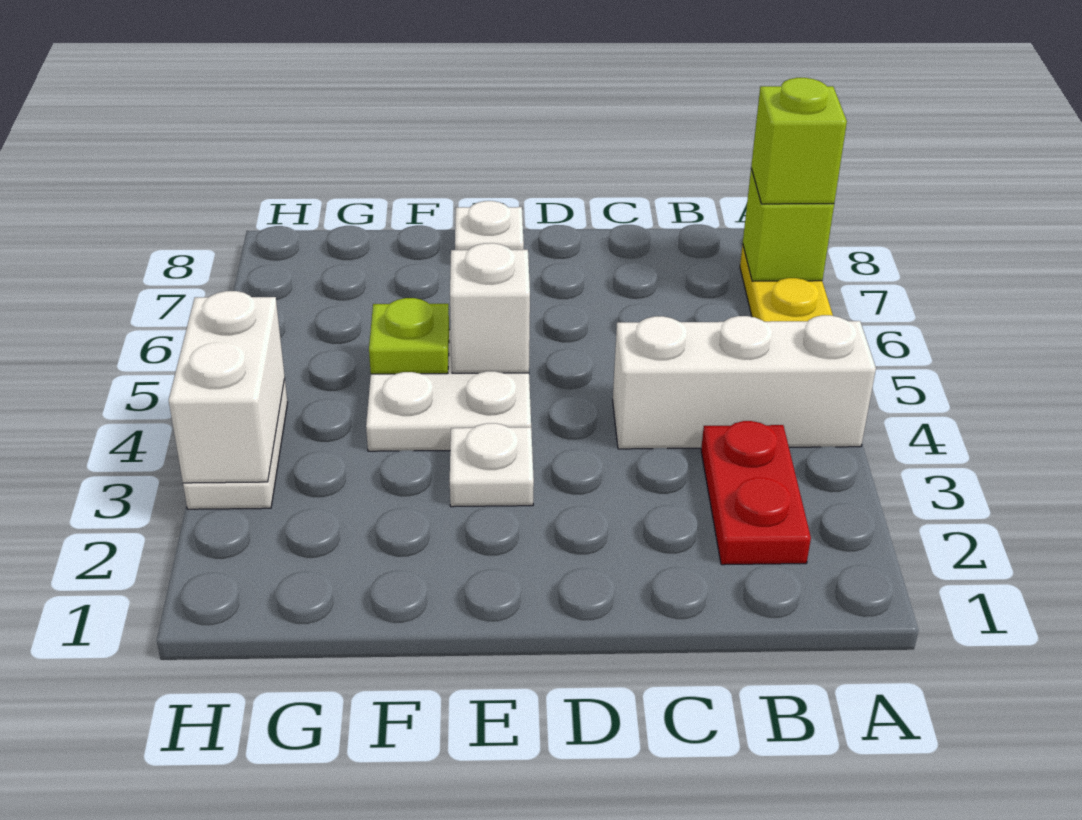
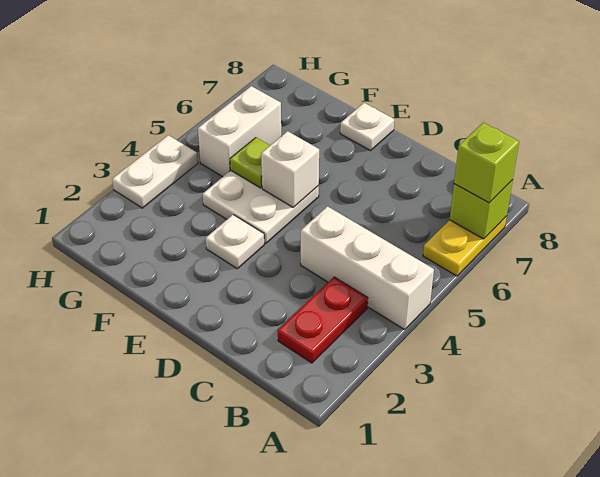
white 1x2 brick [169,291,285,483] -> white 1x2 brick moved to [198,86,281,177]

